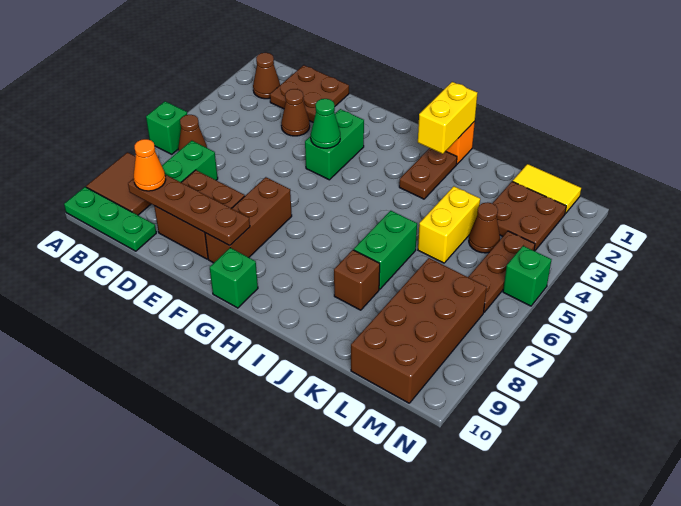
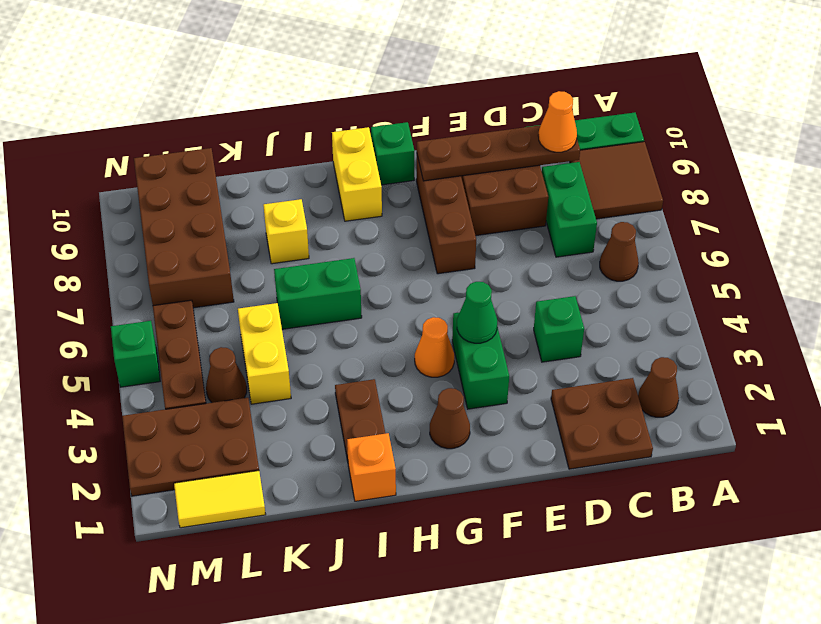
green 1x1 brick [146,101,187,154] -> green 1x1 brick moved to [534,296,584,362]
brown 1x1 cone [281,89,310,136] -> brown 1x1 cone moved to [430,388,470,449]
none -> orange 1x1 cone [415,317,454,377]
yellow 1x2 brick [418,82,477,154] -> yellow 1x2 brick moved to [332,127,382,221]
green 1x2 brick [354,211,417,289] -> green 1x2 brick turned to [274,258,362,329]
brown 1x1 brick [334,250,380,310] -> yellow 1x1 brick [263,199,309,264]
brown 2x2 plate [493,181,566,251] -> brown 2x3 plate [122,398,259,496]

